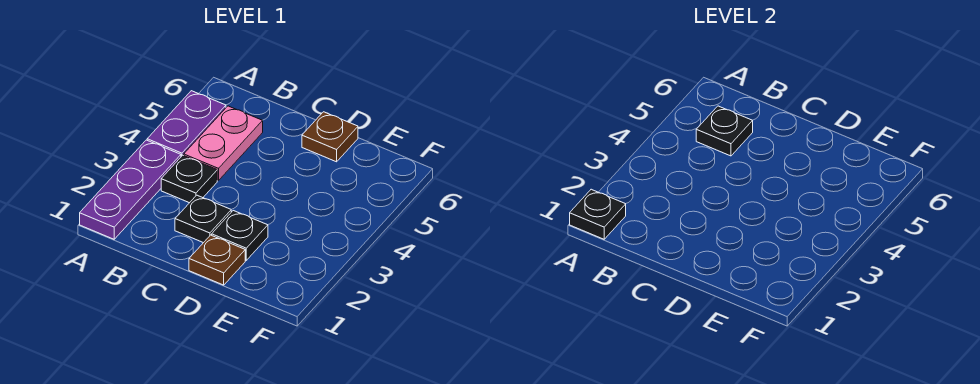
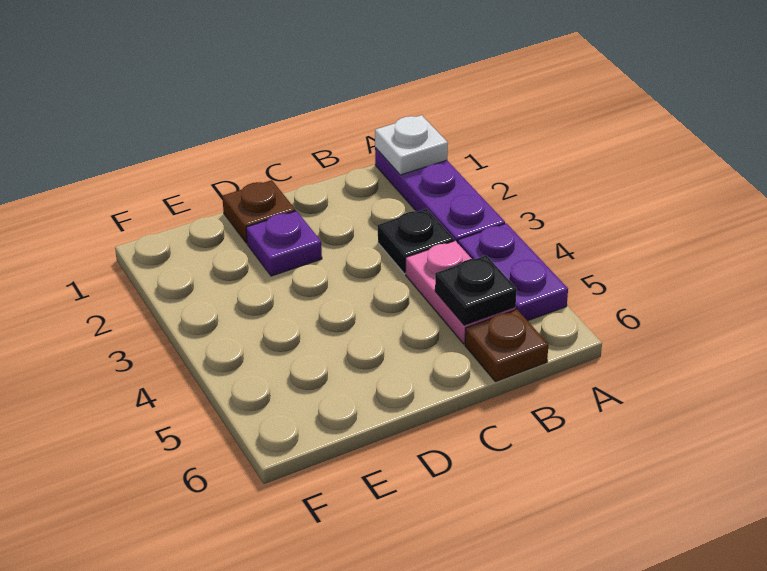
black 1x1 plate [570,189,626,239] -> white 1x1 plate [375,115,448,175]
black 1x1 plate [175,195,231,243] -> none
black 1x1 plate [212,211,268,260] -> purple 1x1 plate [246,211,322,276]
brown 1x1 plate [302,112,358,162] -> brown 1x1 plate moved to [465,309,548,382]

